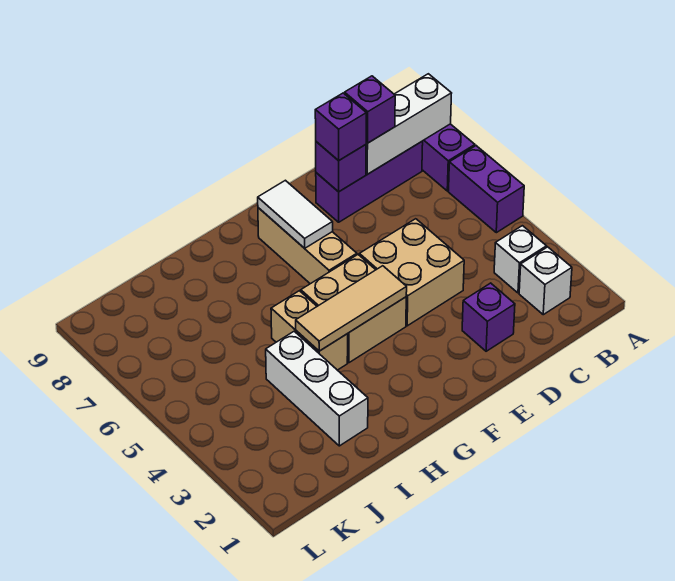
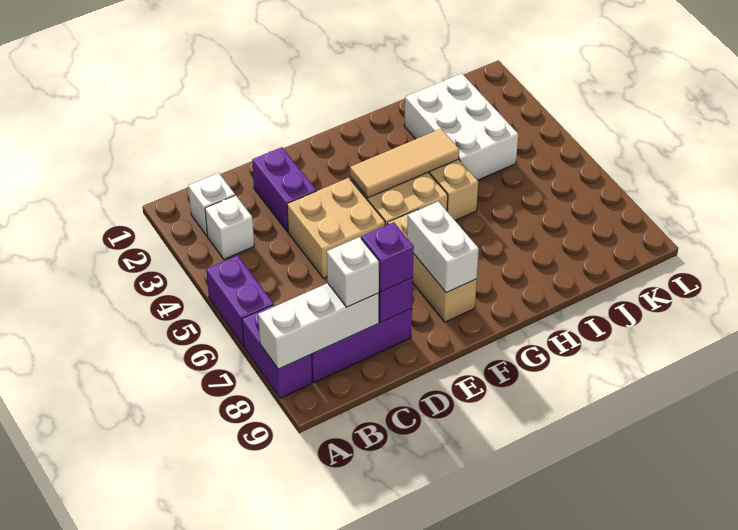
purple 1x1 brick [345,76,395,143] -> white 1x1 brick [327,237,379,307]
purple 1x1 brick [462,283,515,351] -> purple 1x2 brick [252,147,317,232]
white 1x2 tile [258,180,333,248] -> white 1x2 brick [407,202,479,293]
white 1x3 brick [266,331,368,446] -> white 2x3 brick [404,74,518,180]

